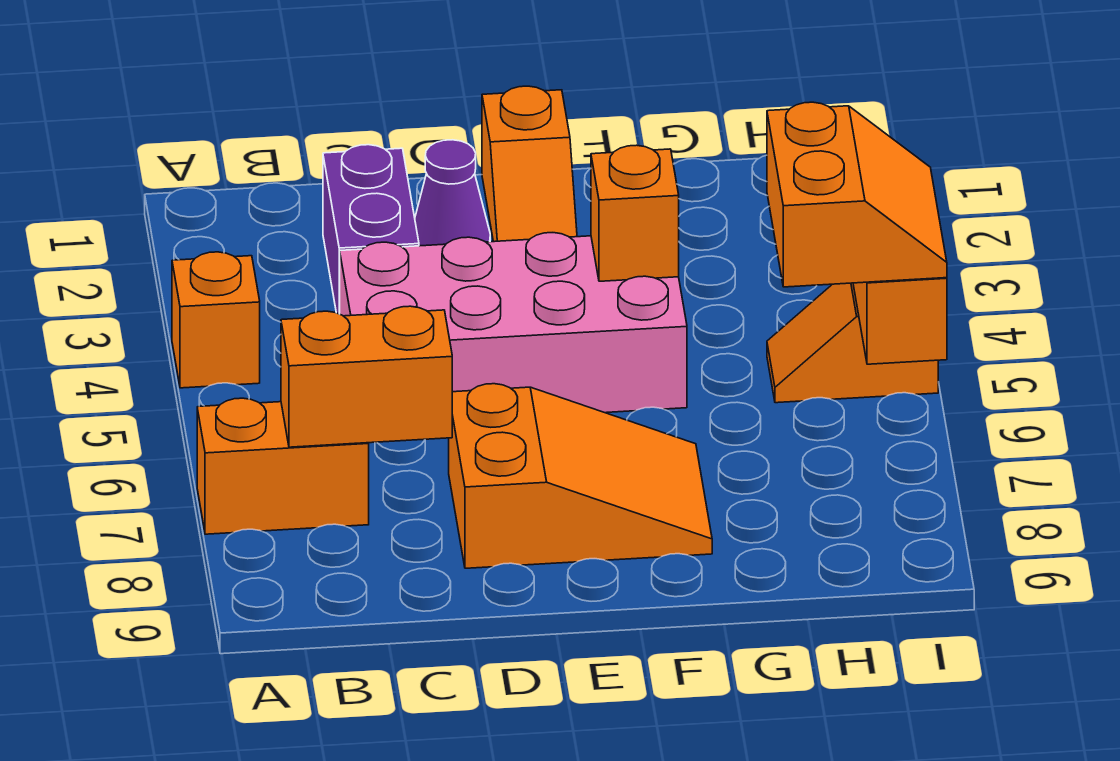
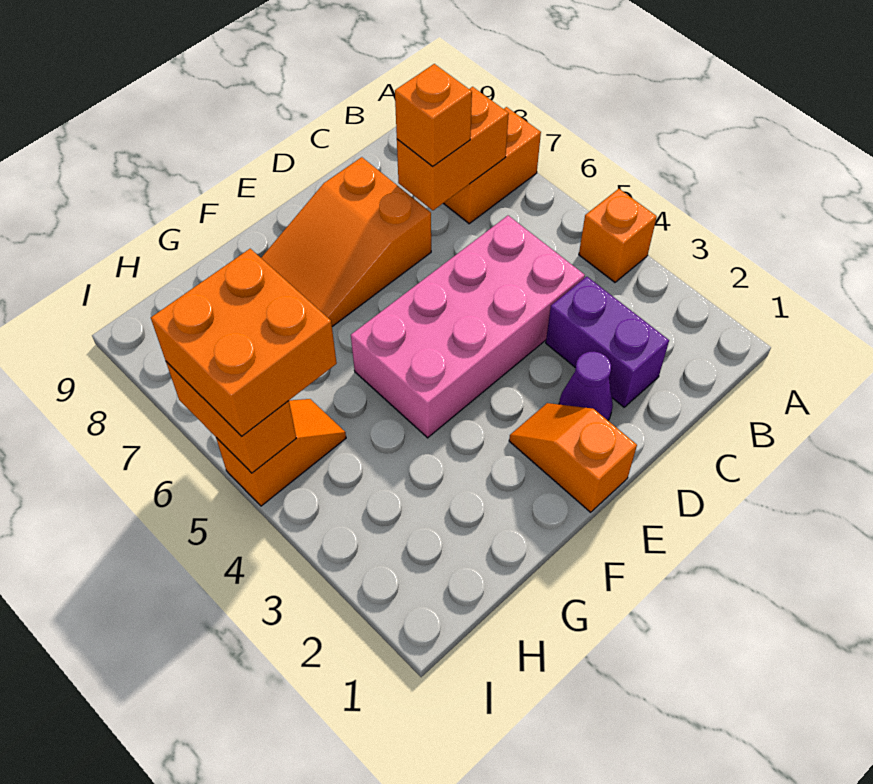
orange 1x1 brick [591,145,679,281] -> orange 1x1 brick moved to [395,64,472,167]
orange 2x2 slope [767,102,947,287] -> orange 2x2 brick [151,249,337,436]

